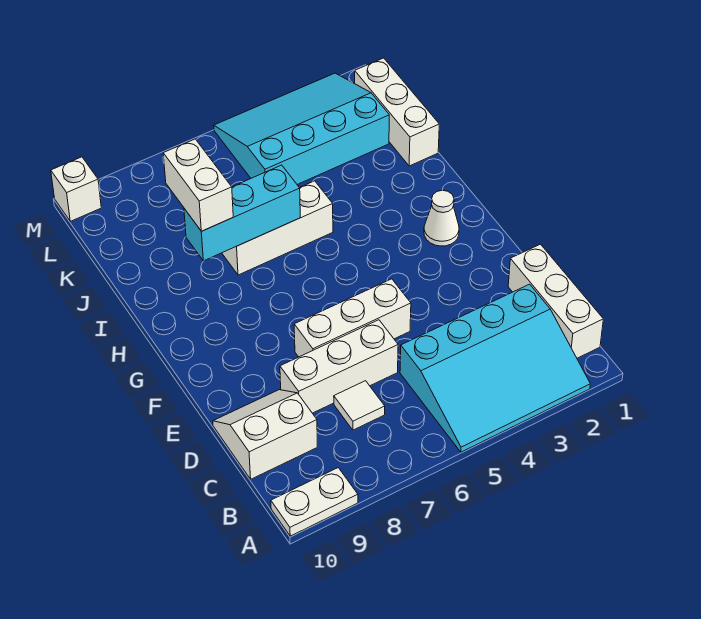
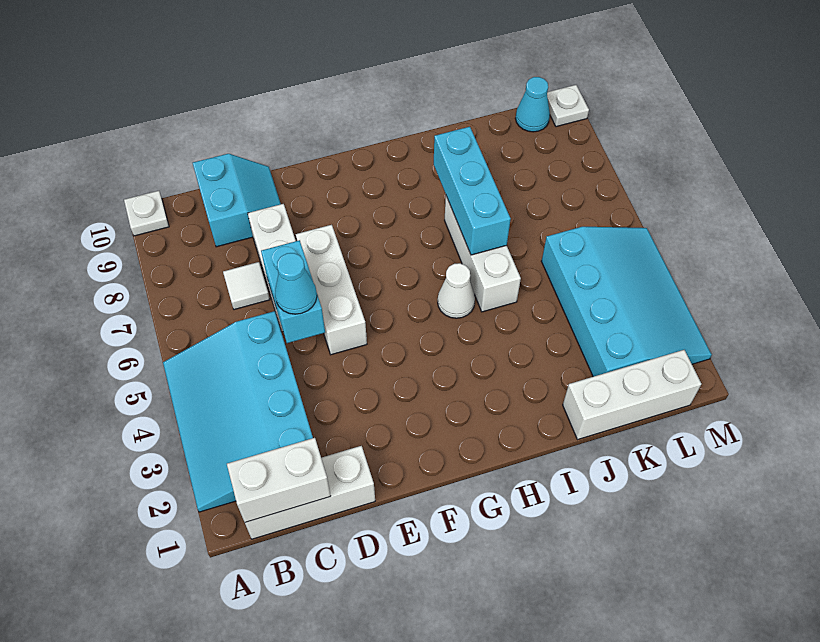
white 1x2 plate [271,468,358,536] -> white 1x1 plate [124,191,169,236]
white 2x2 slope [213,390,317,479] -> cyan 2x2 slope [193,154,281,247]
none -> cyan 1x2 brick [261,240,325,343]
none -> cyan 1x1 cone [275,253,317,314]
white 1x1 cone [424,190,459,246] -> white 1x1 cone moved to [438,263,475,318]
white 1x2 brick [163,139,233,231] -> white 1x2 brick moved to [227,438,330,522]
none -> cyan 1x1 cone [515,77,550,132]
white 1x1 brick [51,157,101,221] -> white 1x1 plate [547,85,589,127]

